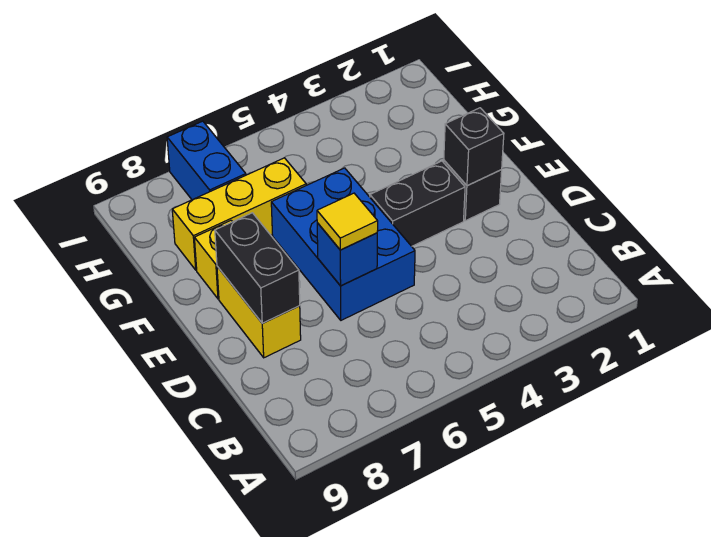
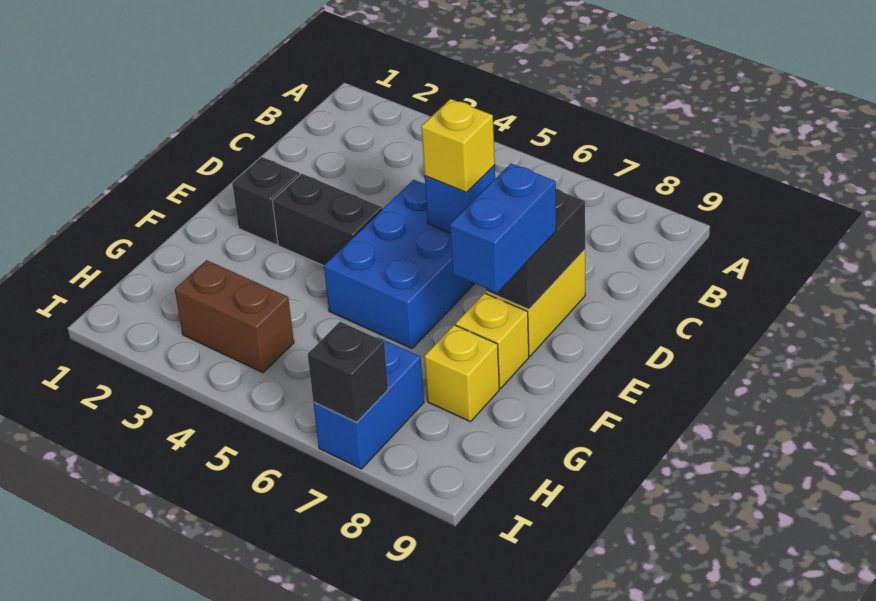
yellow 1x1 tile [317,193,378,250] -> yellow 1x1 brick [421,99,495,192]
black 1x1 brick [444,108,504,186] -> black 1x1 brick moved to [308,322,388,422]
none -> blue 1x2 brick [450,164,556,293]
yellow 1x3 brick [172,158,306,270] -> yellow 1x1 brick [424,325,499,422]
none -> brown 1x2 brick [175,260,294,373]

